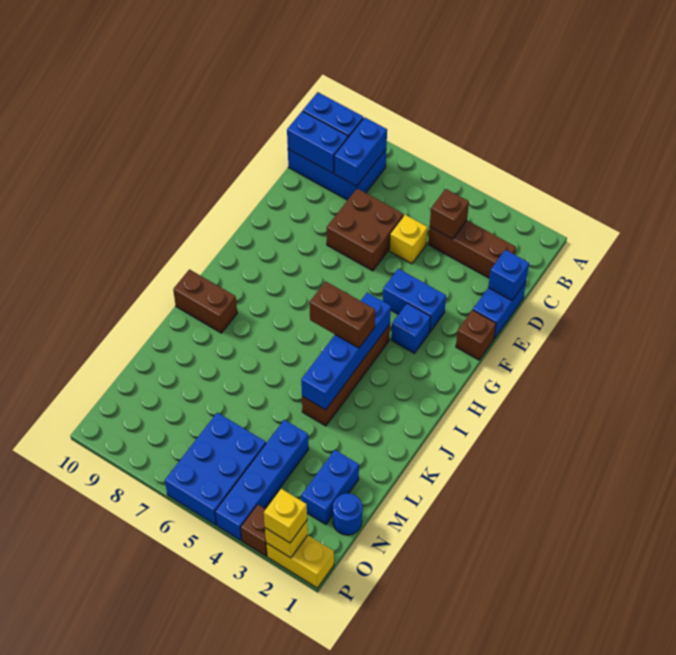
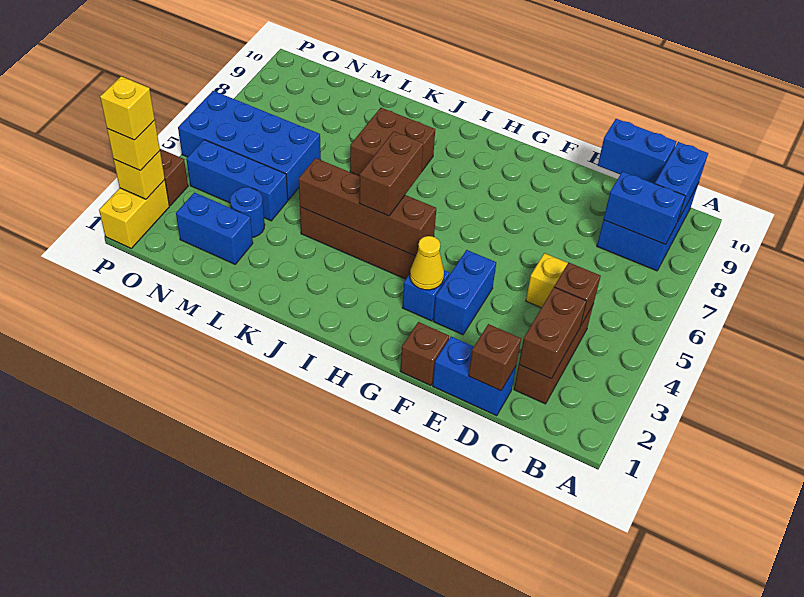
blue 1x2 brick [287,111,348,173] -> blue 1x2 brick turned to [598,119,676,184]
blue 1x1 brick [488,250,529,300] -> brown 1x1 brick [469,324,521,391]
brown 2x2 brick [327,188,404,271] -> brown 2x2 brick moved to [350,108,435,176]
none -> yellow 1x1 cone [410,236,444,290]
blue 1x4 brick [301,293,391,410] -> brown 1x4 brick [299,158,436,256]
brown 1x2 brick [173,269,237,333] -> brown 1x2 brick moved to [519,287,586,379]
blue 1x4 brick [215,420,309,541] -> blue 1x3 brick [186,140,288,221]
blue 1x1 round brick [333,493,362,535] -> blue 1x1 round brick moved to [230,187,265,238]
blue 2x3 brick [165,413,266,525] -> blue 2x4 brick [178,91,321,200]
none -> yellow 1x1 brick [100,76,155,140]

